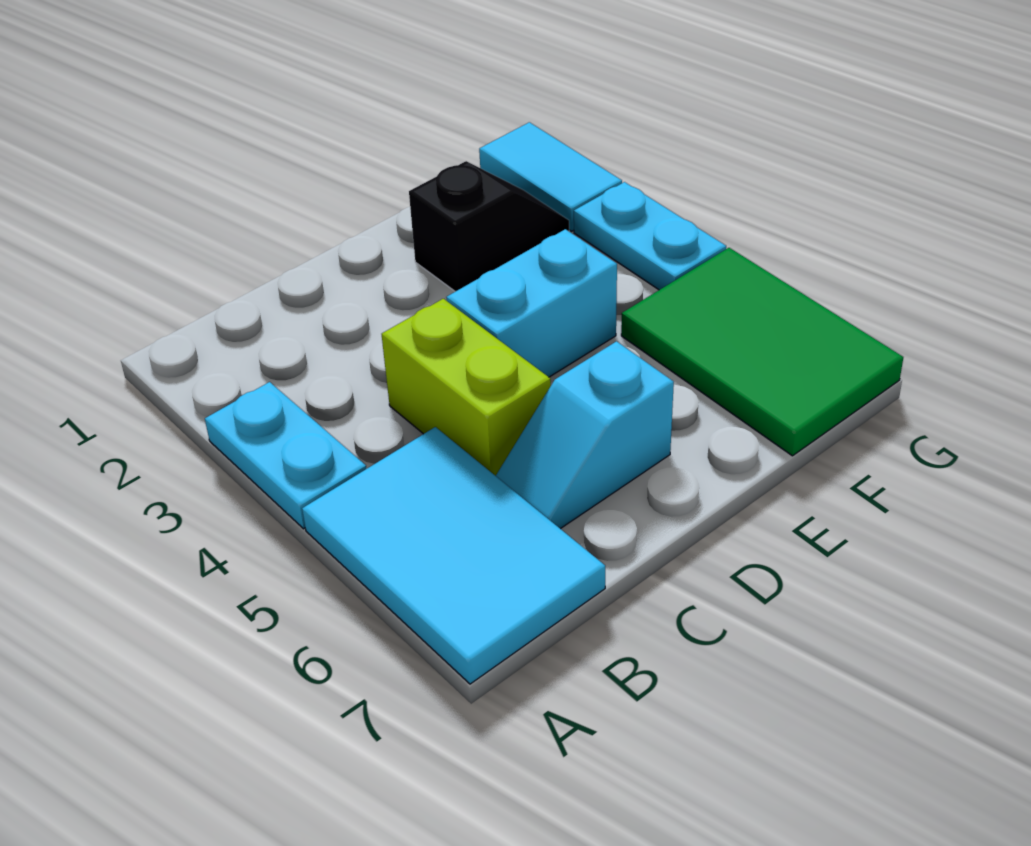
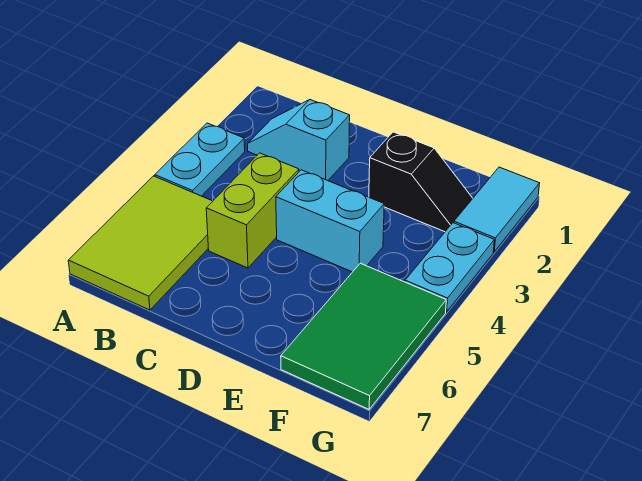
cyan 2x3 tile [302,427,605,684] -> lime 2x3 tile [68,176,213,310]
cyan 1x2 slope [496,341,674,529] -> cyan 1x2 slope moved to [248,100,350,181]

